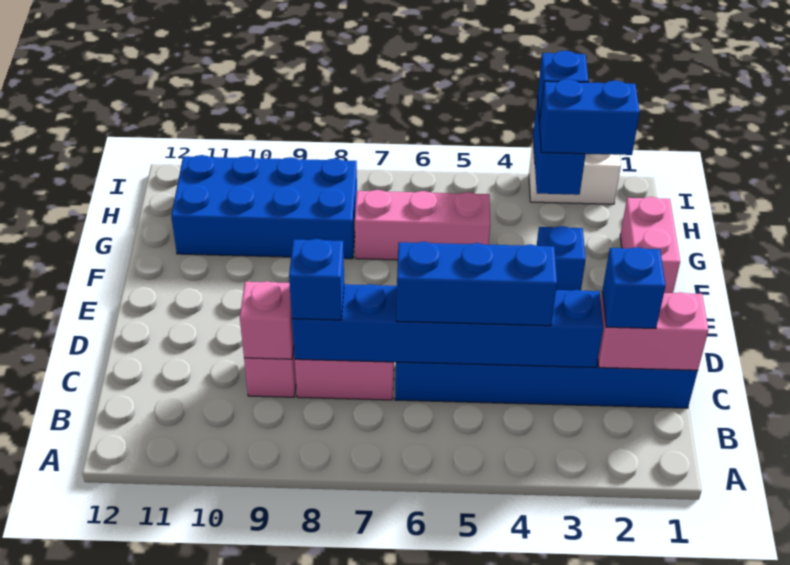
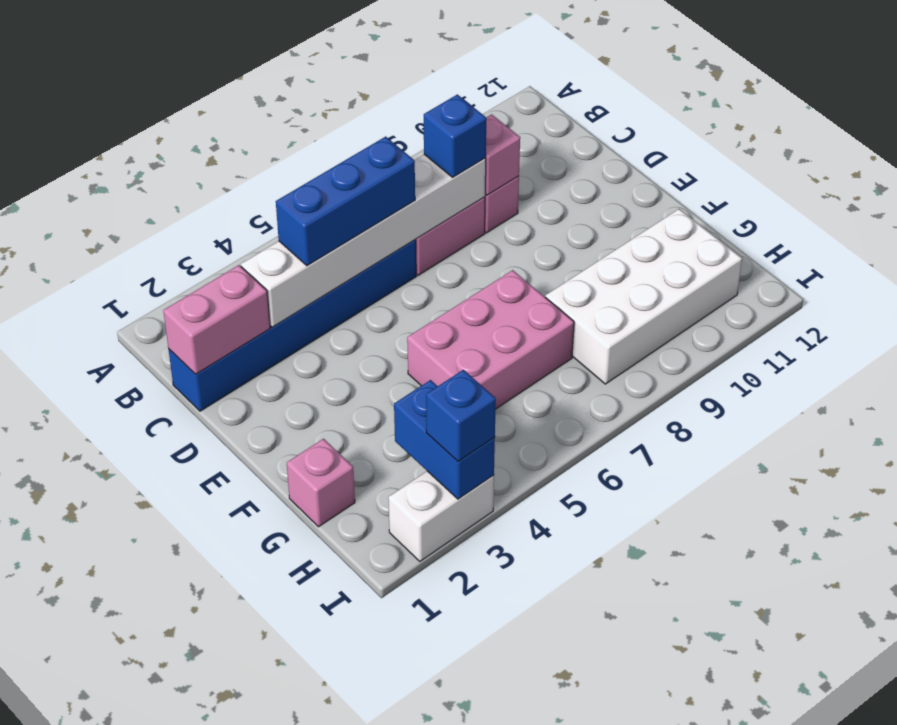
blue 1x1 brick [602,247,666,329] -> none
blue 1x6 brick [292,284,603,368] -> white 1x6 brick [241,155,486,327]
pink 1x2 brick [620,197,680,293] -> pink 1x1 brick [287,439,355,527]
blue 1x1 brick [537,226,586,290] -> none
pink 1x3 brick [355,190,490,260] -> pink 2x3 brick [407,270,574,409]
blue 2x4 brick [171,155,357,259] -> white 2x4 brick [545,209,742,384]
blue 1x2 brick [539,79,640,155] -> none

